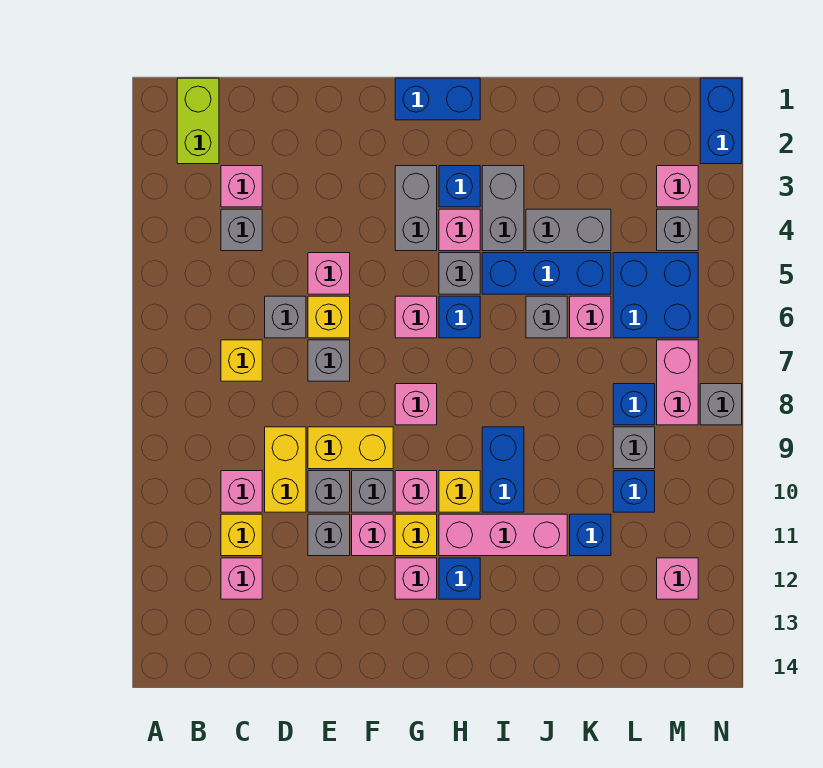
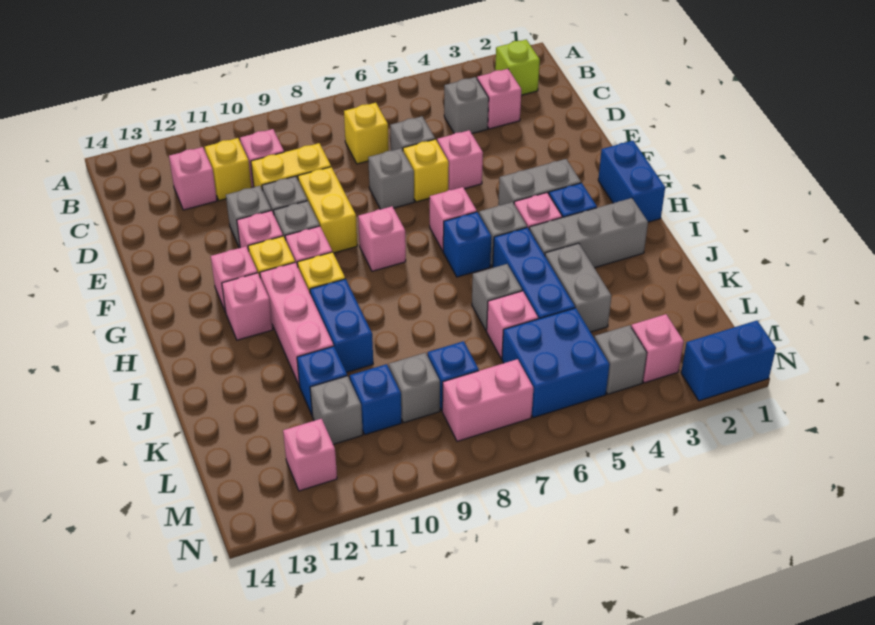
lime 1x2 brick [177,78,219,164] -> lime 1x1 brick [495,40,540,95]
blue 1x1 brick [439,558,480,599] -> pink 1x1 brick [222,273,273,340]
grey 1x2 brick [482,166,524,251] -> grey 1x3 brick [529,198,648,268]
blue 1x2 brick [482,427,524,512] -> blue 1x2 brick turned to [310,279,373,372]
grey 1x1 brick [700,384,742,425] -> grey 1x1 brick moved to [310,376,363,444]

